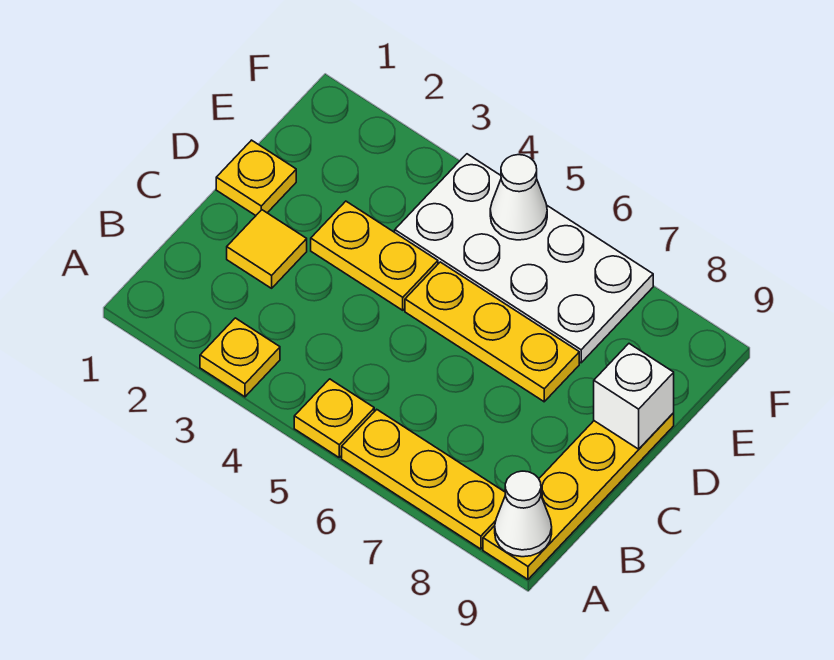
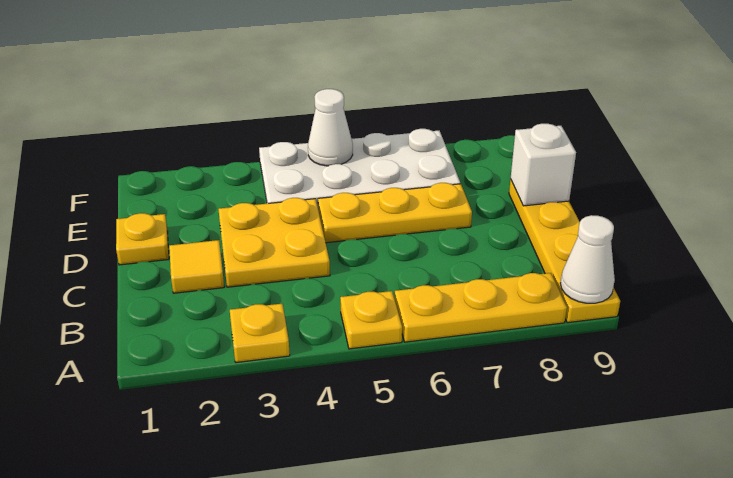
yellow 1x2 plate [311,201,438,310] -> yellow 2x2 plate [218,198,330,287]

